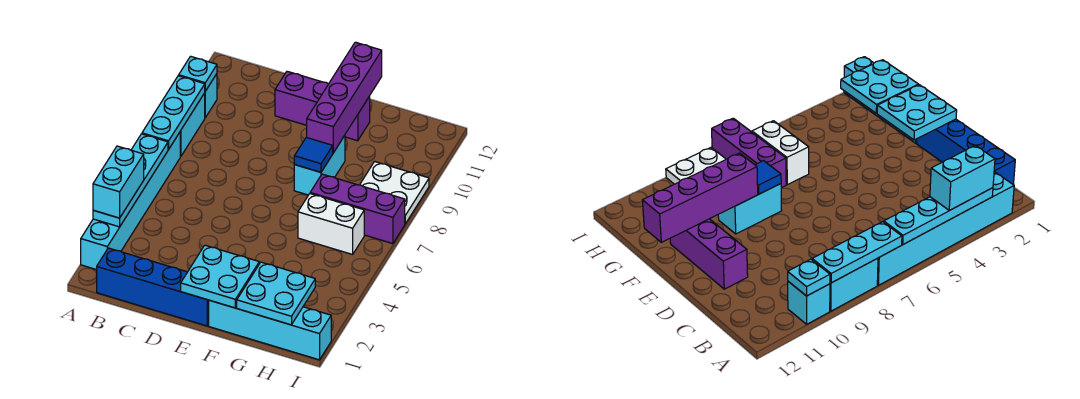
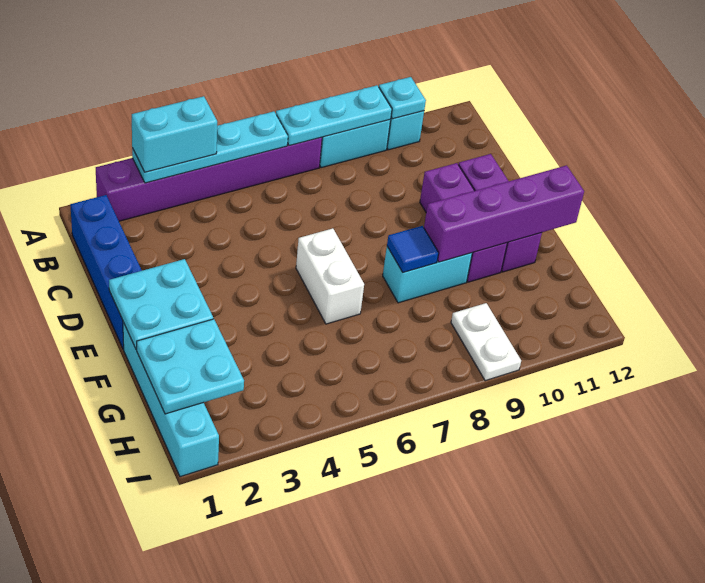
cyan 1x6 brick [81,132,180,270] -> purple 1x6 brick [96,137,322,221]
white 1x2 brick [298,194,364,254] -> white 1x2 brick moved to [296,228,364,324]
purple 1x3 brick [310,174,405,244] -> purple 1x3 brick moved to [420,163,507,282]
white 2x2 plate [360,162,429,224] -> white 1x2 plate [451,303,521,381]

